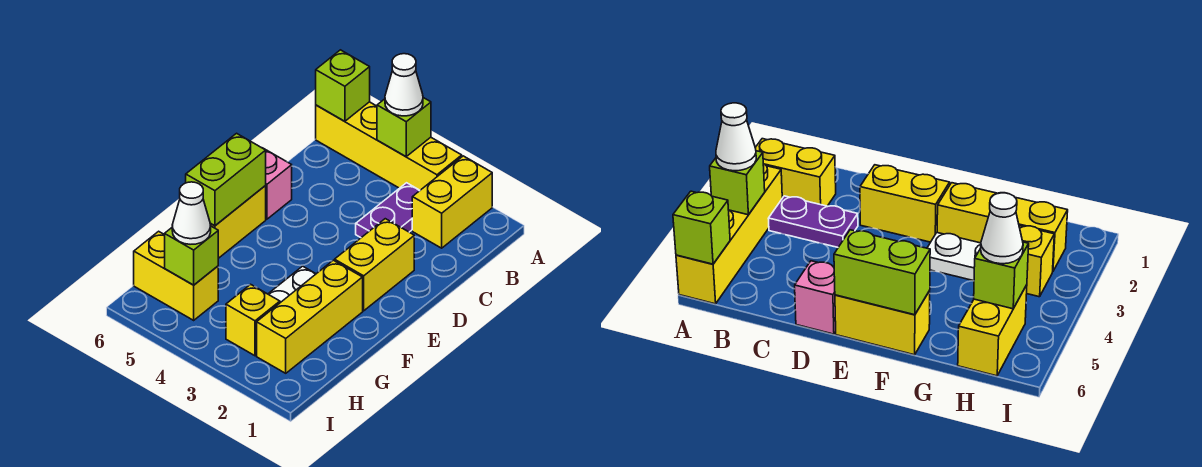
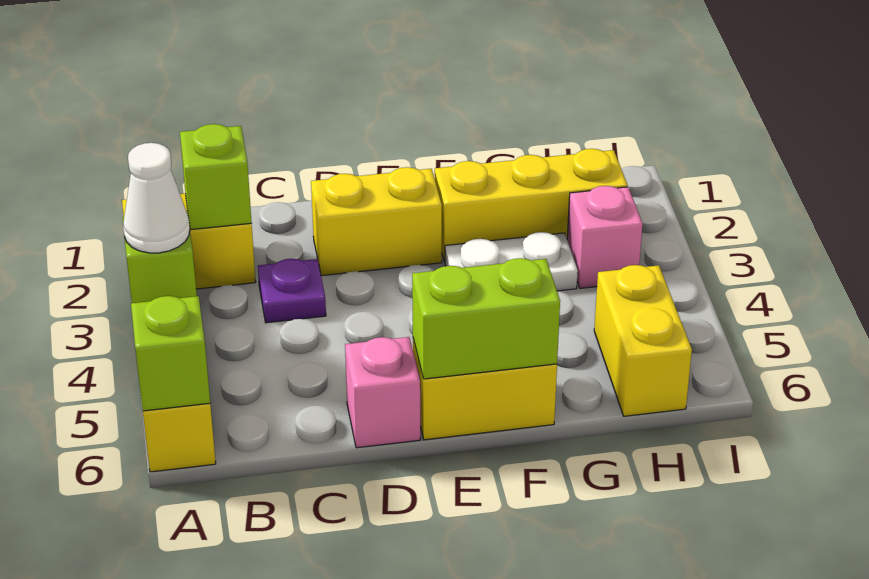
purple 1x2 plate [356,183,420,238] -> purple 1x1 plate [258,259,326,323]
yellow 1x1 brick [226,284,280,356] -> pink 1x1 brick [567,186,643,288]
lime 1x1 brick [165,226,218,285] -> lime 1x1 brick moved to [180,124,252,230]
white 1x1 cone [172,182,211,244] -> none

